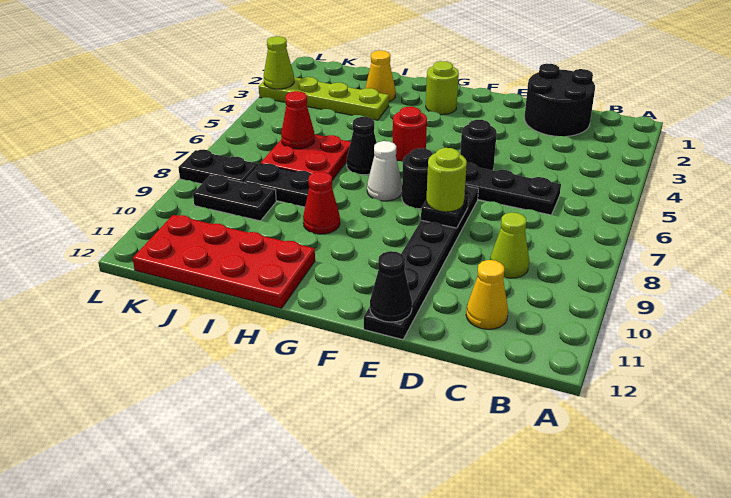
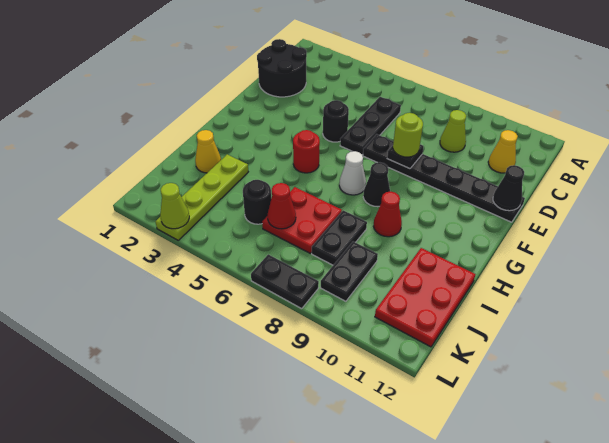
black 1x1 round brick [402,148,433,209] -> black 1x1 round brick moved to [243,180,271,224]
lime 1x1 round brick [426,61,459,115] -> none
black 1x1 cone [347,117,377,175] -> black 1x1 cone moved to [363,162,390,207]
red 2x4 plate [133,215,315,308] -> red 2x3 plate [375,248,475,347]
black 1x2 plate [178,150,258,184] -> black 1x2 plate turned to [251,254,319,309]

